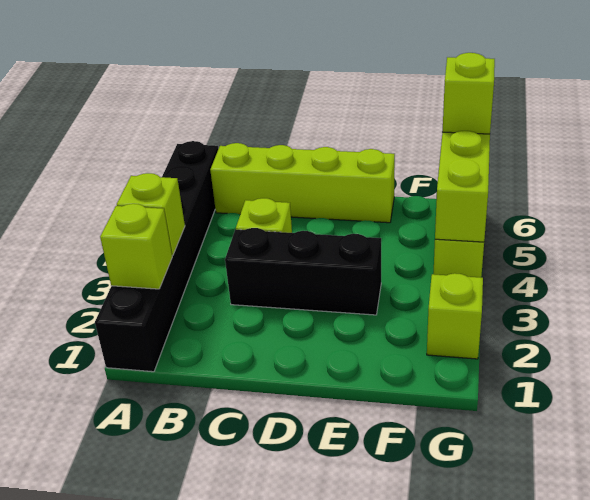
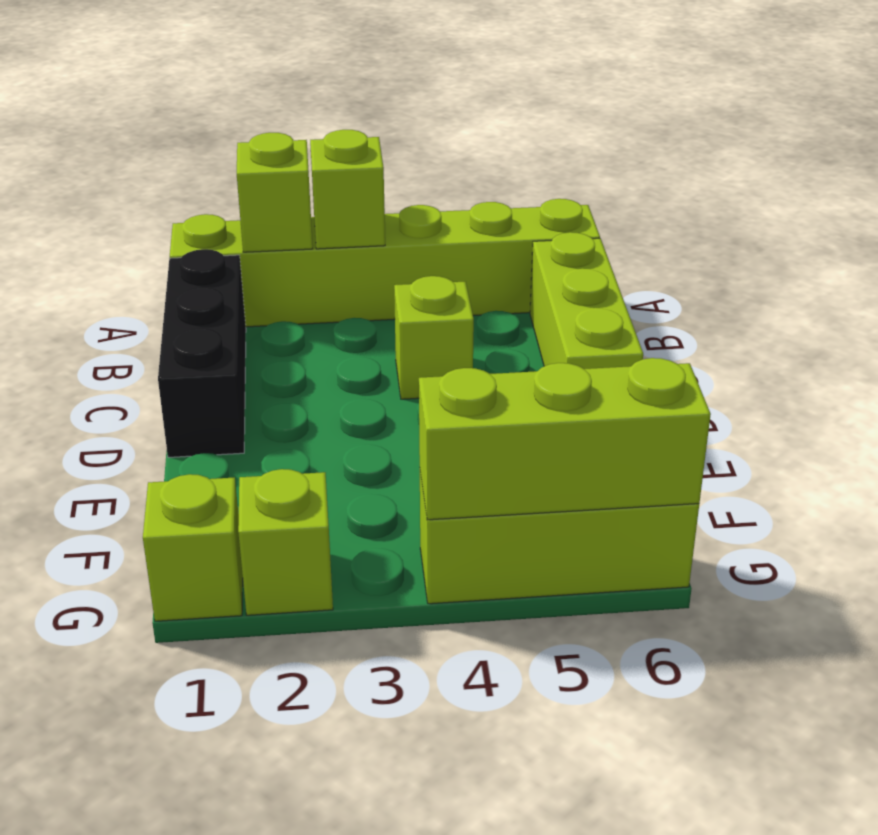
black 1x6 brick [95,141,218,372] -> lime 1x6 brick [170,199,600,327]
lime 1x4 brick [210,143,395,223] -> lime 1x3 brick [530,232,643,369]
black 1x3 brick [225,228,381,315] -> black 1x3 brick moved to [158,249,246,457]
lime 1x1 brick [442,53,495,134] -> lime 1x1 brick moved to [143,474,243,621]

